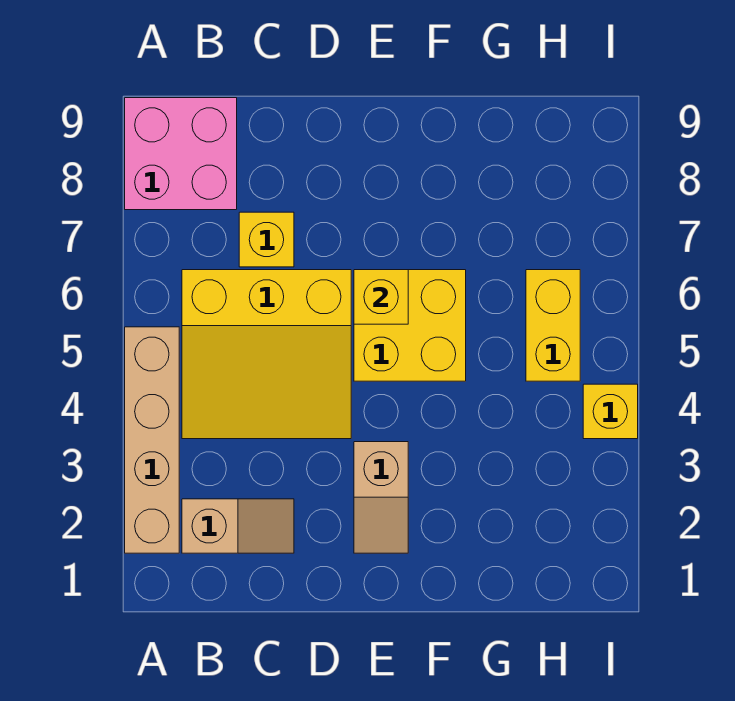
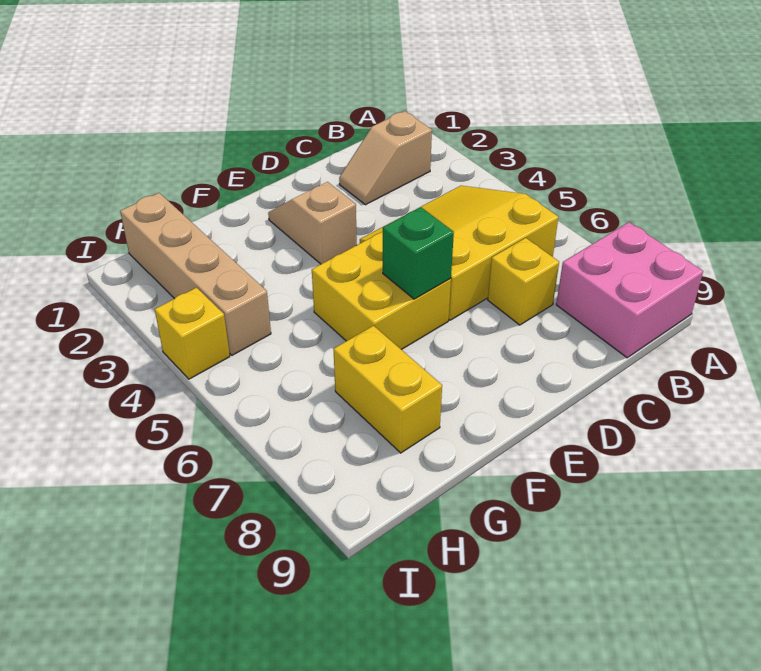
tan 1x4 brick [125,327,179,553] -> tan 1x4 brick moved to [120,193,271,355]
yellow 1x1 brick [354,270,408,324] -> green 1x1 brick [383,207,454,299]
yellow 1x2 brick [526,270,580,381] -> yellow 1x2 brick moved to [334,326,442,453]

